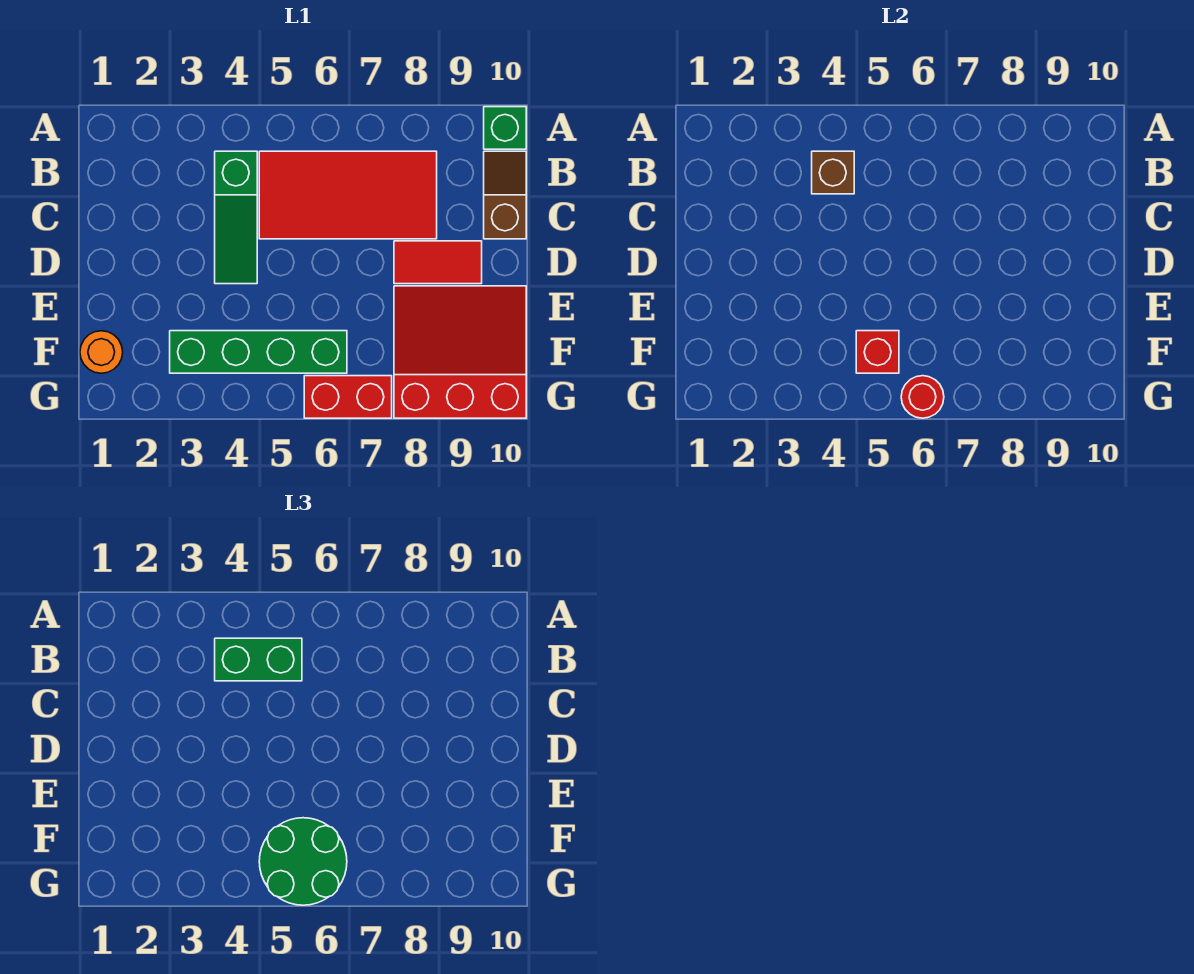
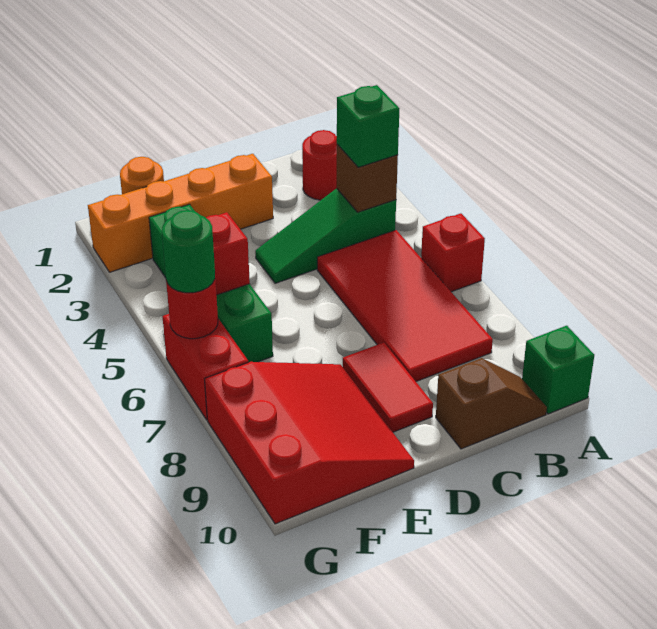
none -> red 1x1 brick [421,213,485,292]
none -> red 1x1 round brick [302,130,337,200]
green 1x2 brick [215,638,302,681] -> green 1x1 brick [337,85,400,167]
none -> orange 1x4 brick [88,154,273,272]
green 2x2 round brick [259,818,347,905] -> green 1x1 round brick [162,210,215,293]

